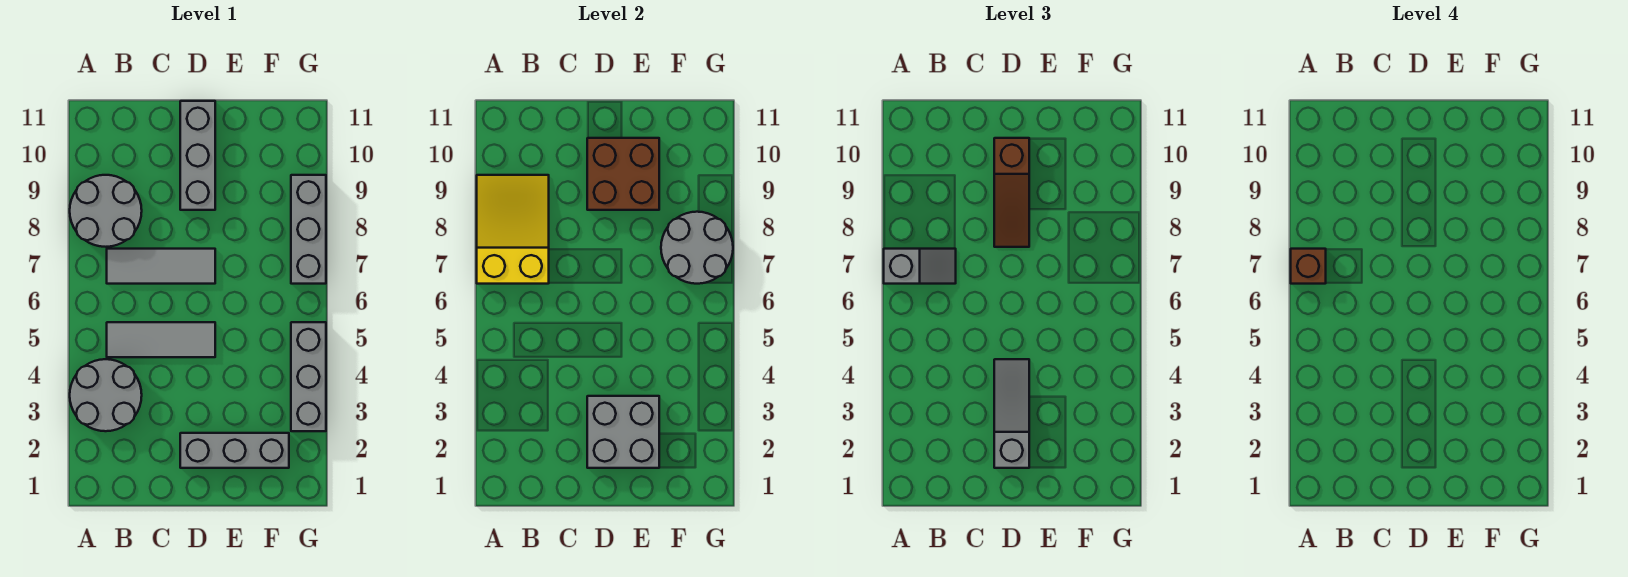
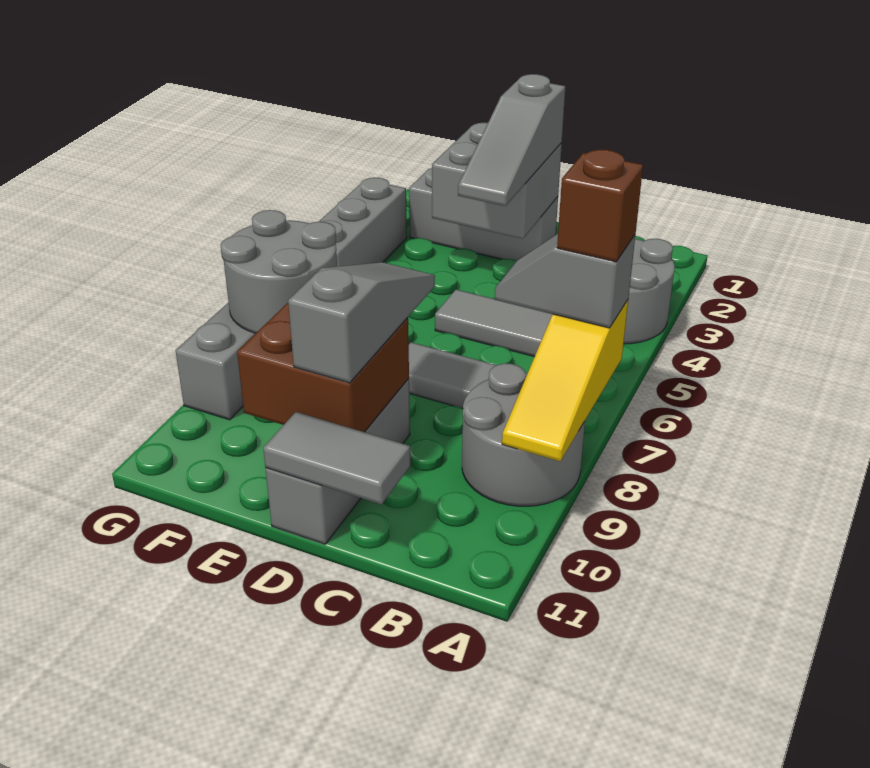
yellow 2x3 slope [477,175,549,284] -> yellow 1x3 slope [502,300,628,461]
none -> grey 1x2 tile [263,412,410,505]
brown 1x3 slope [994,138,1029,247] -> grey 1x3 slope [288,262,435,383]

